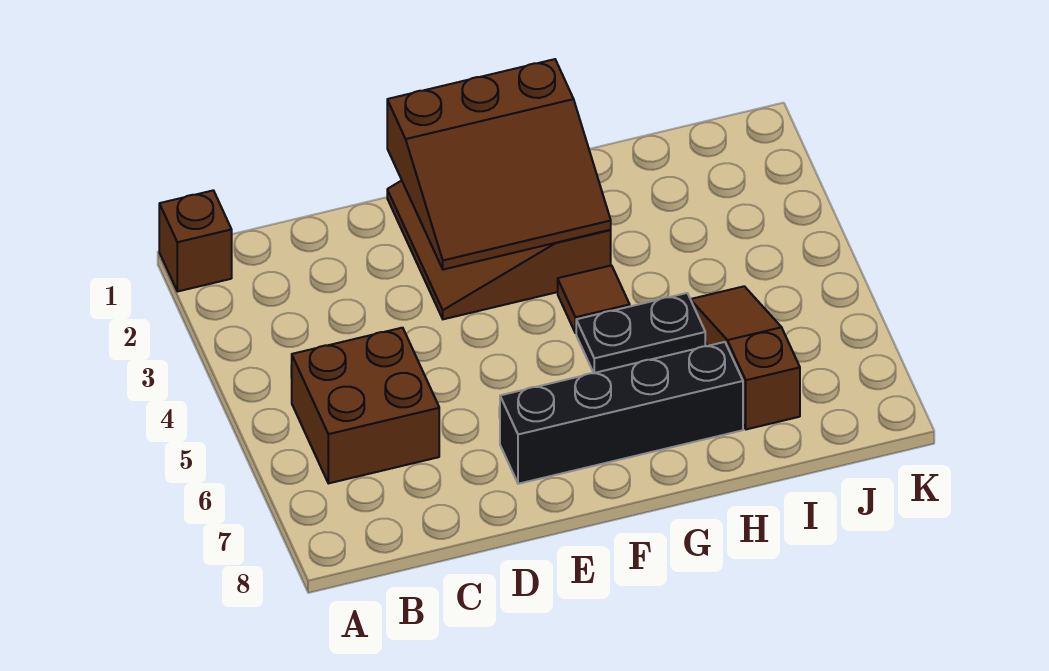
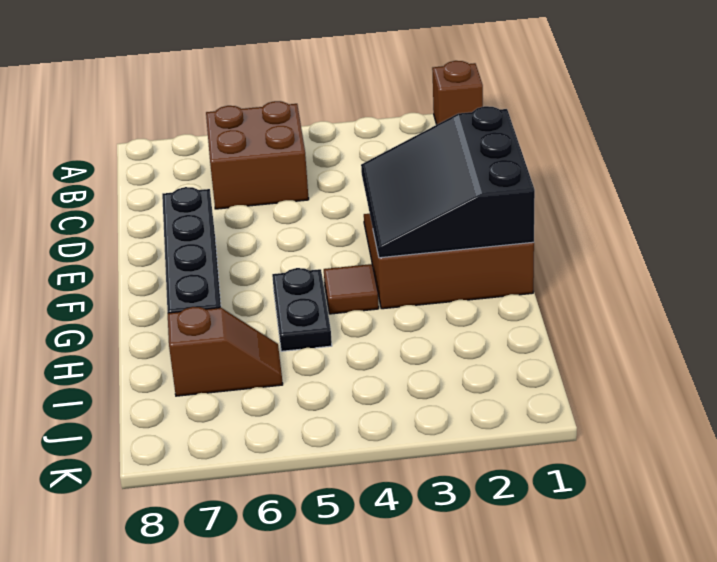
brown 3x3 slope [387,59,611,270] -> black 3x3 slope [361,106,535,258]
brown 1x3 slope [691,286,800,429] -> brown 1x2 slope [168,307,283,396]

